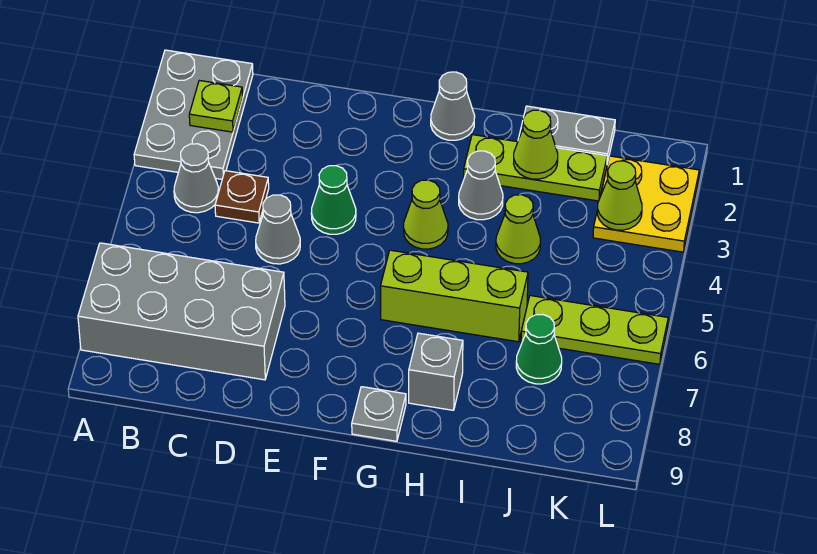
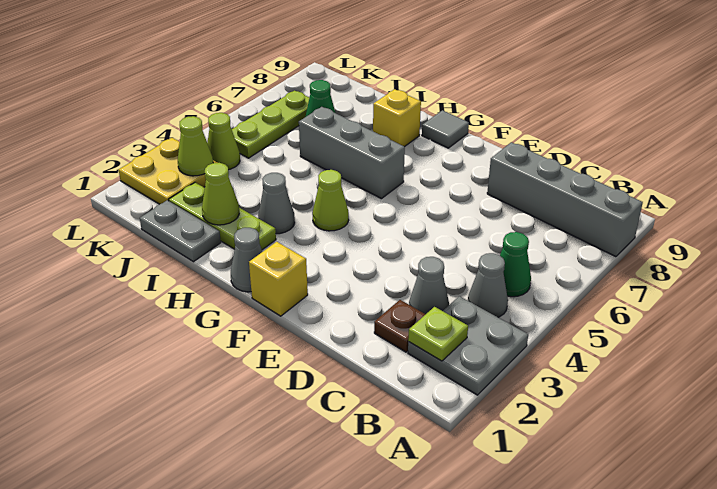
grey 2x3 plate [134,50,253,179] -> grey 2x2 plate [408,296,528,395]
grey 2x4 brick [78,243,285,380] -> grey 1x4 brick [487,142,643,257]
brown 1x1 plate [215,171,269,223] -> brown 1x1 plate moved to [374,300,426,352]
grey 1x1 cone [256,195,300,264] -> grey 1x1 cone moved to [409,257,449,314]
green 1x1 cone [311,166,356,234] -> green 1x1 cone moved to [500,232,531,297]
none -> yellow 1x1 brick [249,242,308,316]
lime 1x3 brick [381,250,528,342] -> grey 1x3 brick [299,107,405,199]
grey 1x1 plate [352,387,406,441] -> grey 1x1 tile [422,110,469,148]
grey 1x1 brick [409,333,463,410] -> yellow 1x1 brick [373,89,421,147]
lime 1x1 cone [496,195,541,264] -> lime 1x1 cone moved to [207,113,240,170]
lime 1x3 plate [521,296,668,364] -> lime 1x3 plate turned to [232,91,309,158]

